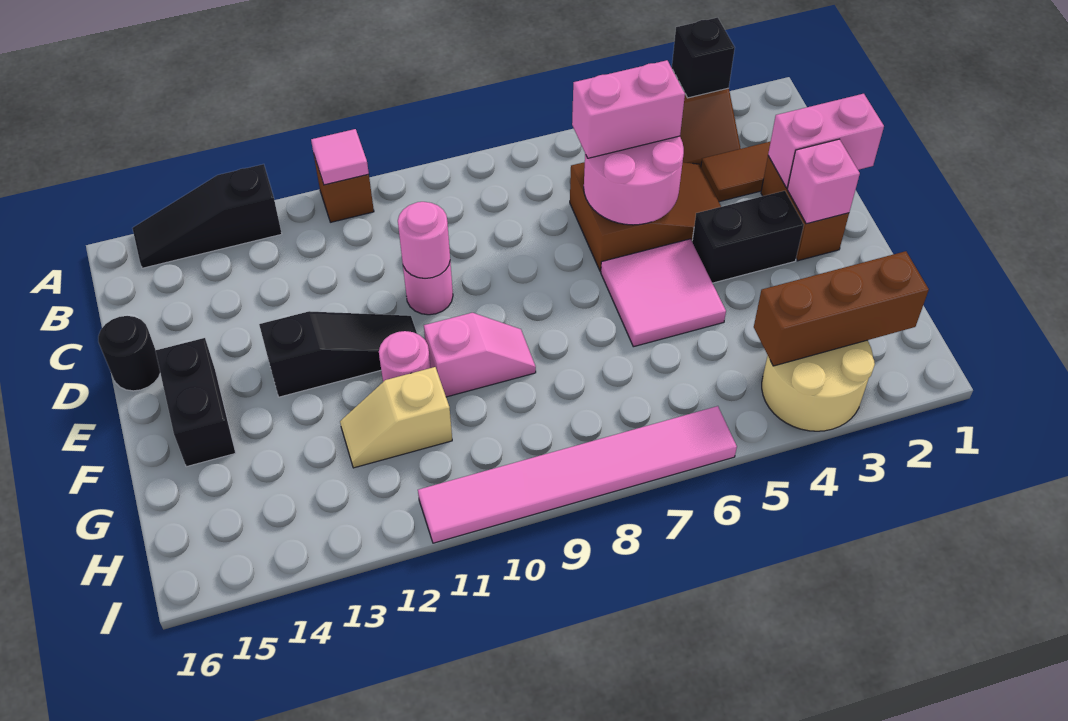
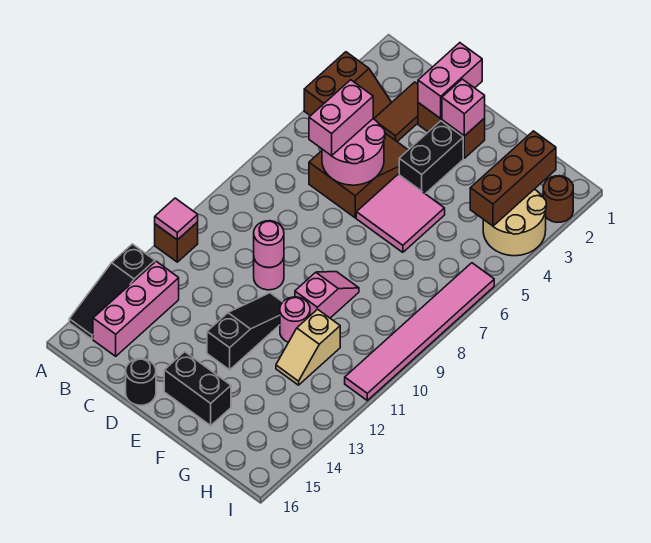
black 1x1 brick [672,18,735,98] -> none
none -> pink 1x3 brick [93,261,179,356]
none -> brown 1x1 round brick [543,176,573,222]

